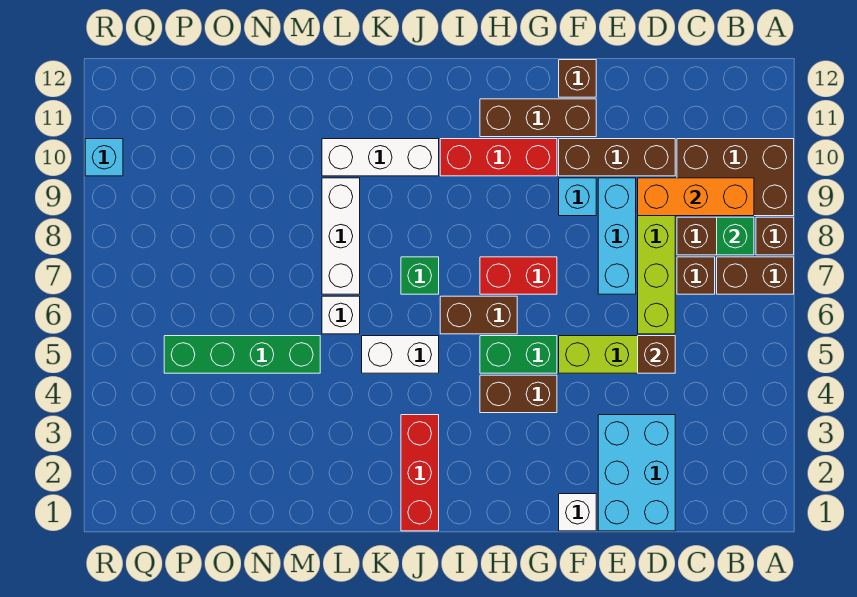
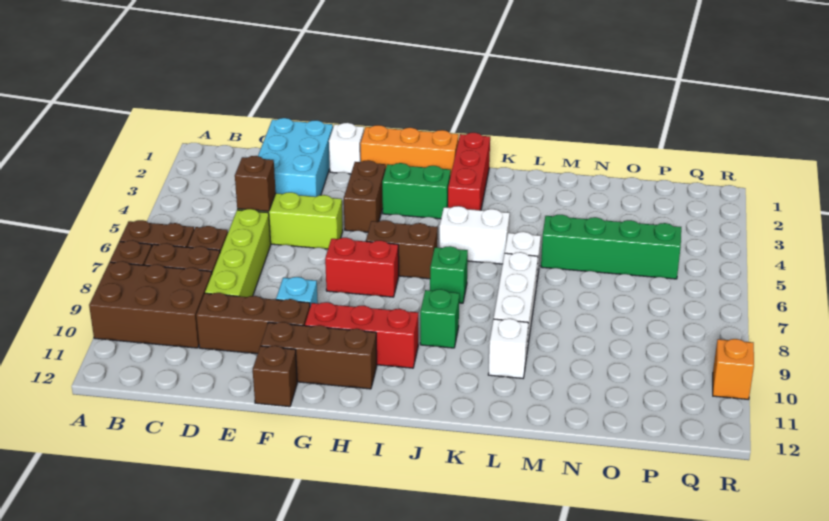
green 1x1 brick [717,217,754,255] -> green 1x1 brick moved to [420,289,459,348]
orange 1x3 brick [638,178,754,216] -> orange 1x3 brick moved to [360,125,459,176]
cyan 1x3 brick [598,178,636,294] -> none
brown 1x2 brick [480,375,557,413] -> brown 1x2 brick turned to [344,160,386,232]
green 1x2 brick [480,336,557,373] -> green 1x2 brick moved to [382,163,451,219]
white 1x3 brick [322,139,439,176] -> white 1x1 brick [488,319,528,378]
cyan 1x1 brick [85,139,123,176] -> orange 1x1 brick [713,339,754,400]

